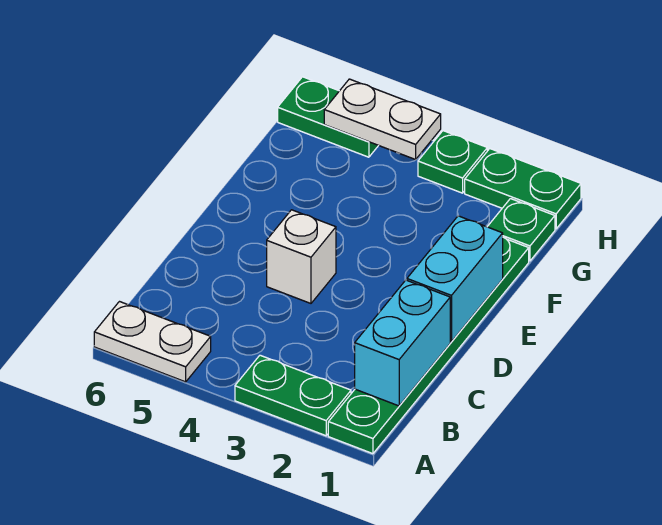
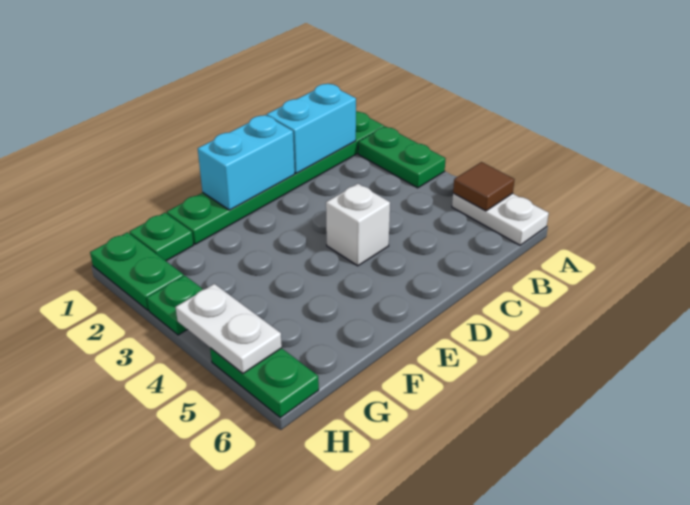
none -> brown 1x1 tile [453,162,515,211]

